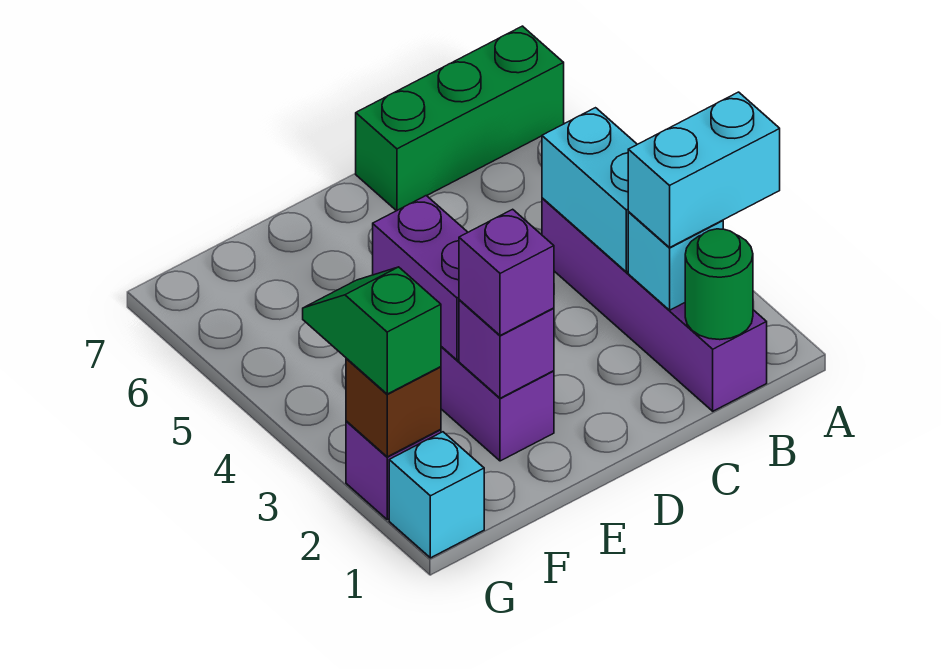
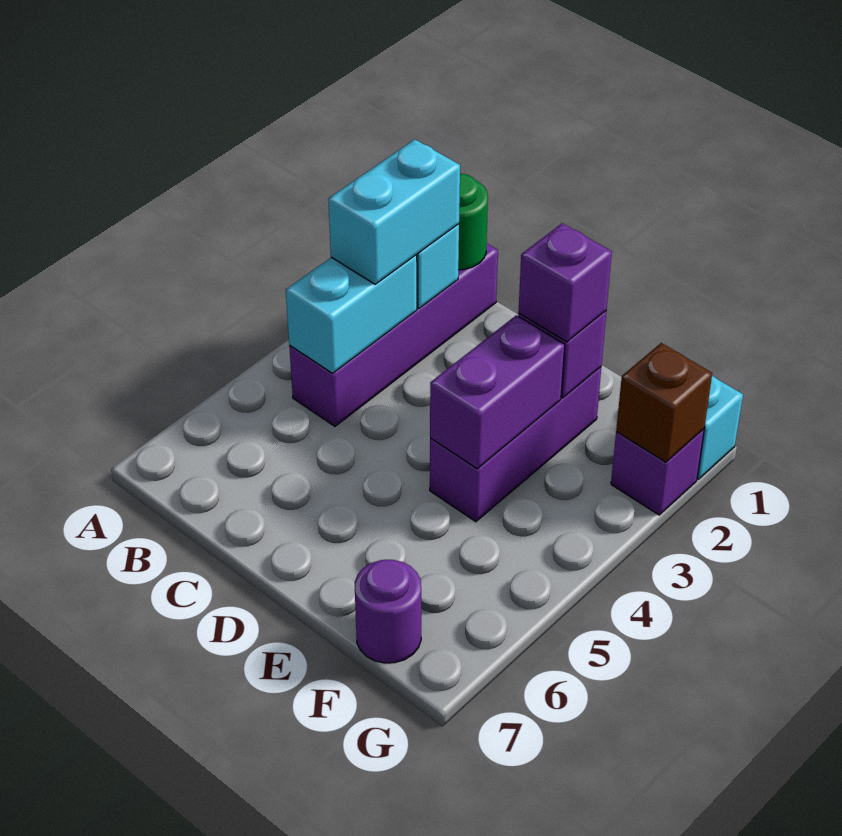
cyan 1x2 brick [628,92,780,247] -> cyan 1x2 brick turned to [328,139,460,284]
green 1x3 brick [356,26,564,211] -> none
none -> purple 1x1 round brick [355,560,421,663]
green 1x2 slope [303,267,441,394] -> none

